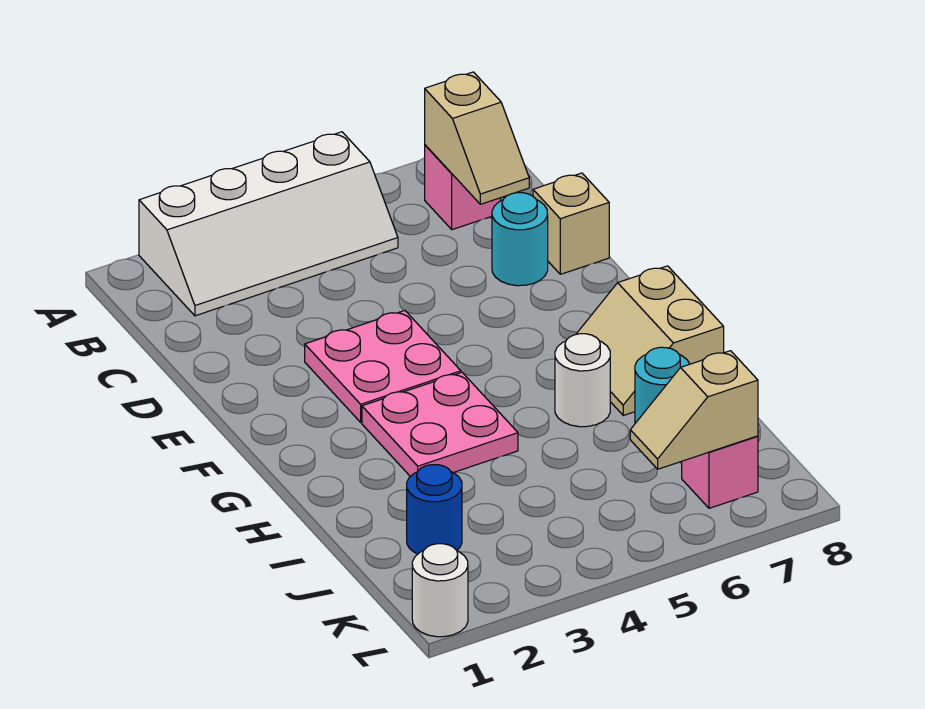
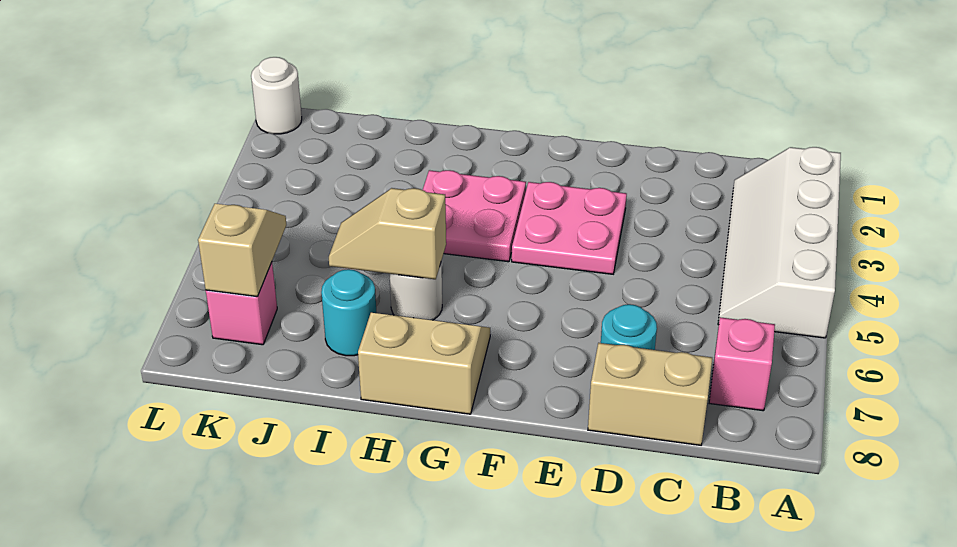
tan 1x2 slope [425,72,529,204] -> tan 1x2 slope moved to [329,188,446,279]
tan 1x1 brick [533,173,609,274] -> tan 1x2 brick [588,343,712,445]
blue 1x1 round brick [407,465,462,554] -> none

